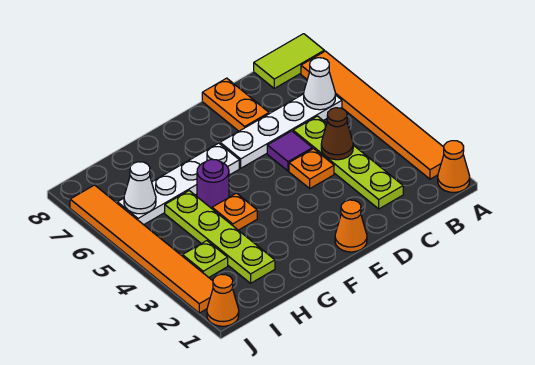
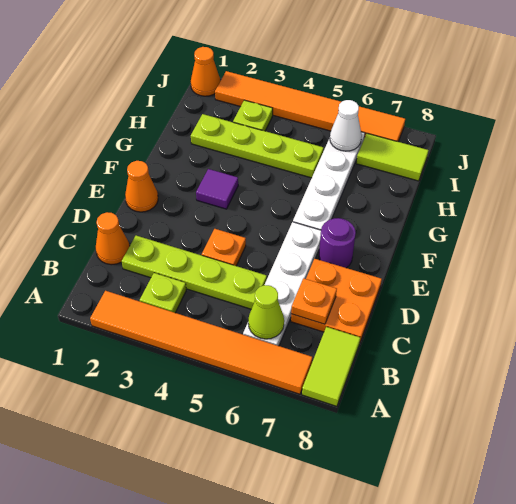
orange 1x1 cone [438,141,470,192] -> orange 1x1 cone moved to [96,212,130,265]
none -> lime 1x1 plate [140,273,186,313]
white 1x1 cone [304,58,335,110] -> lime 1x1 cone [248,285,284,339]
brown 1x1 cone [321,108,353,160] -> none
purple 1x1 tile [267,131,312,171] -> purple 1x1 tile moved to [196,169,238,209]
orange 1x2 plate [202,78,269,131] -> orange 2x2 plate [291,259,382,342]
orange 1x1 plate [212,193,257,230] -> orange 1x1 plate moved to [291,278,337,324]
purple 1x1 round brick [197,159,229,208] -> purple 1x1 round brick moved to [319,218,356,268]
none -> lime 1x2 tile [356,133,428,181]

